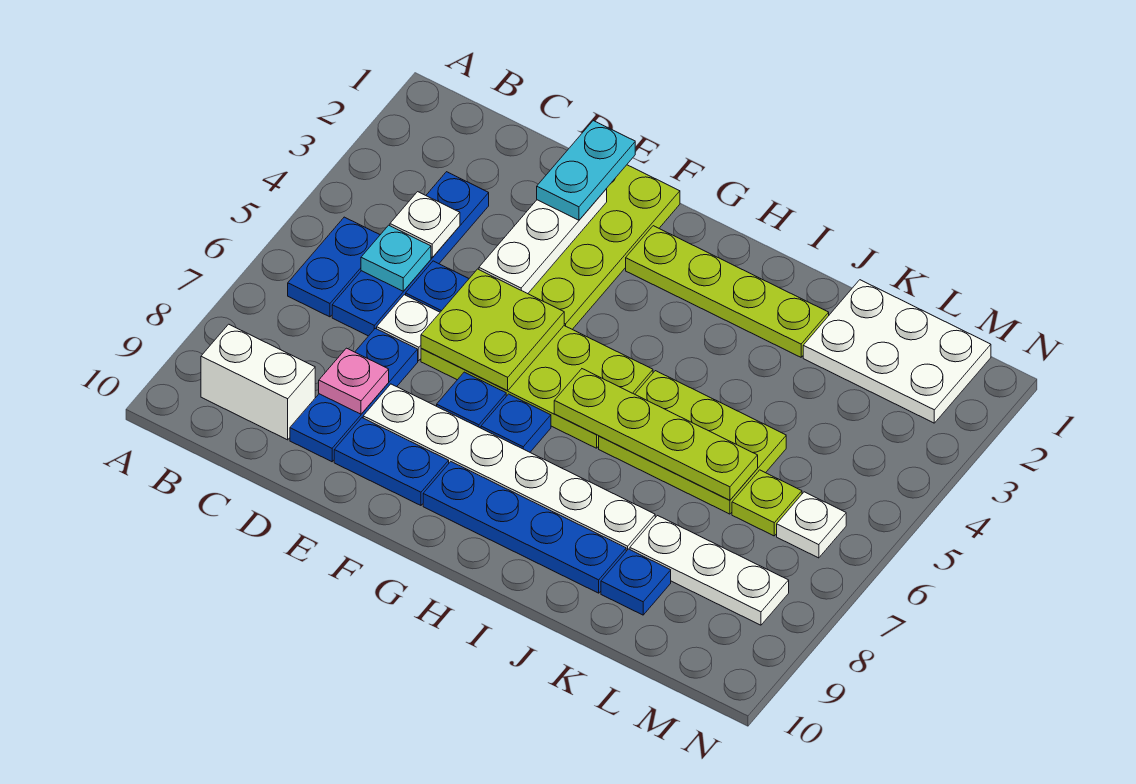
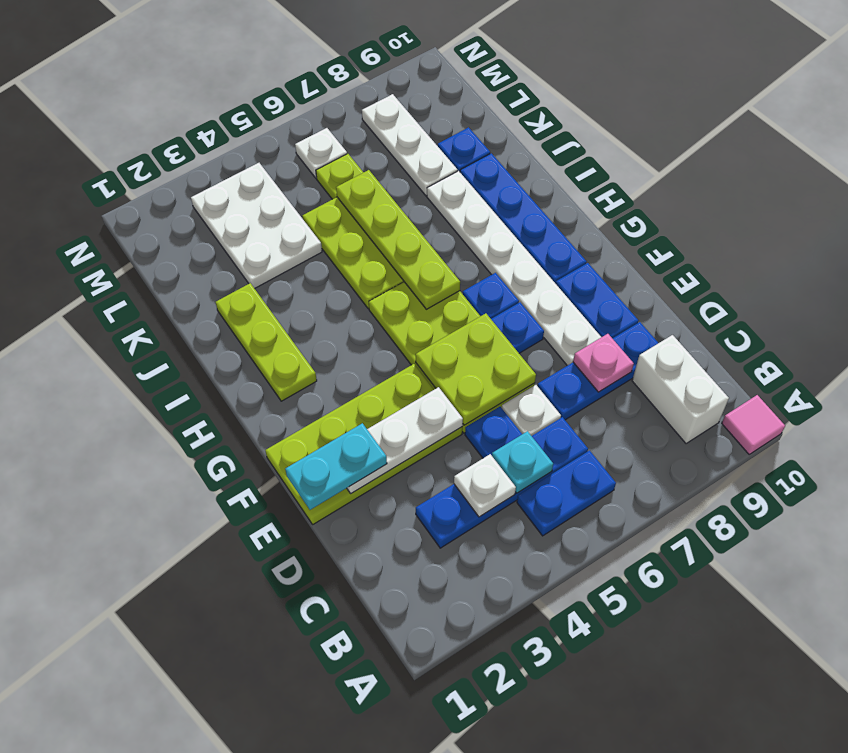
none -> pink 1x1 tile [722,395,785,454]
lime 1x4 plate [626,226,829,357] -> lime 1x3 plate [216,283,317,401]
white 2x3 plate [803,280,991,423] -> white 2x3 plate moved to [191,163,322,289]

